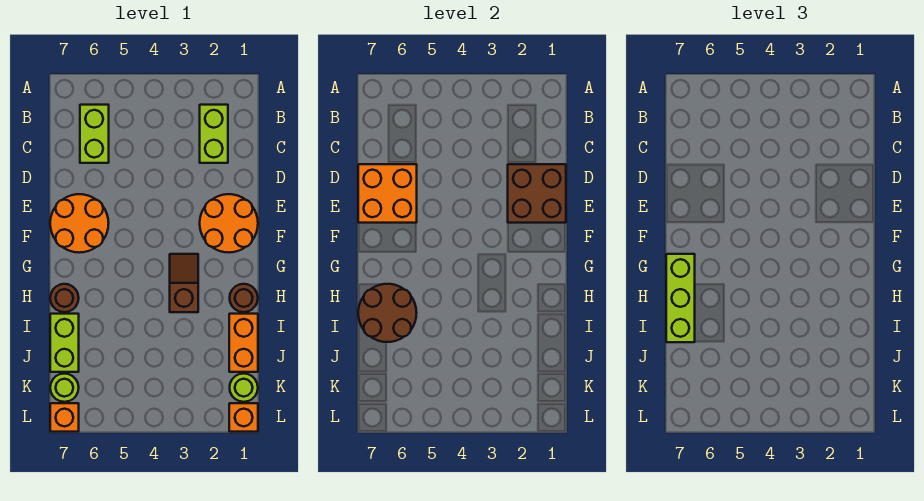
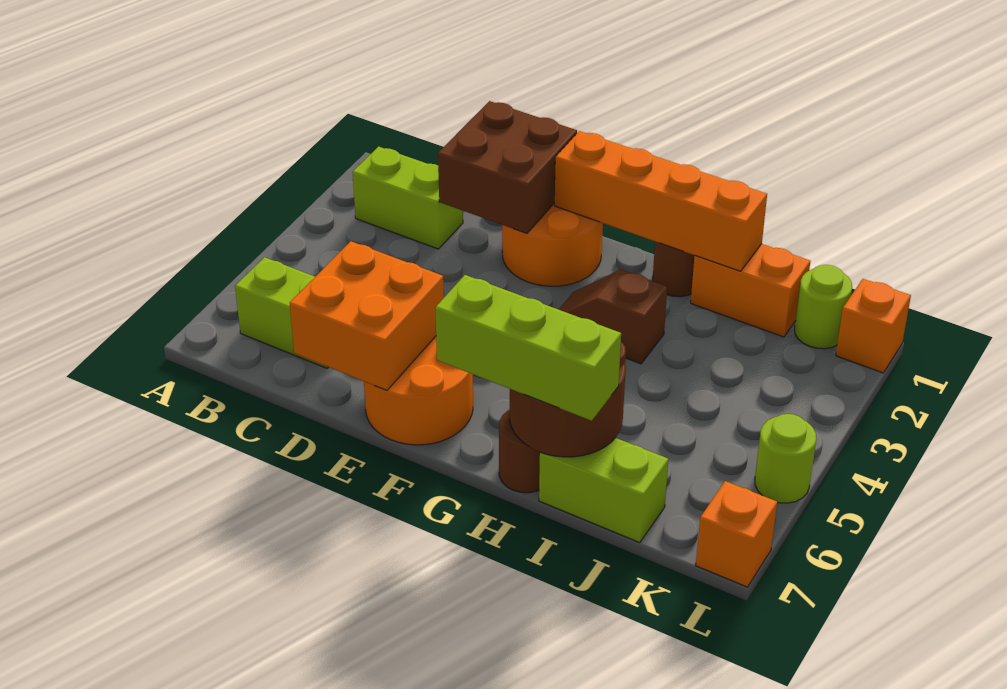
none -> orange 1x4 brick [555,131,767,271]
lime 1x1 round brick [50,374,79,402] -> lime 1x1 round brick moved to [755,414,816,503]

